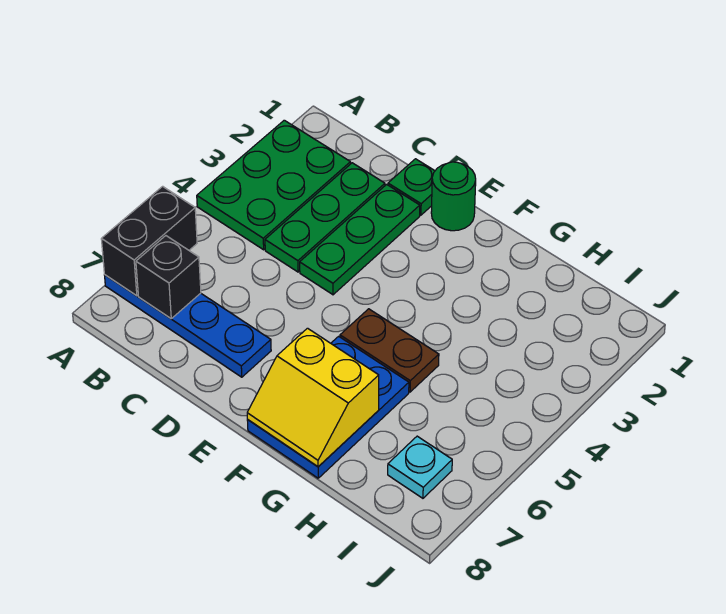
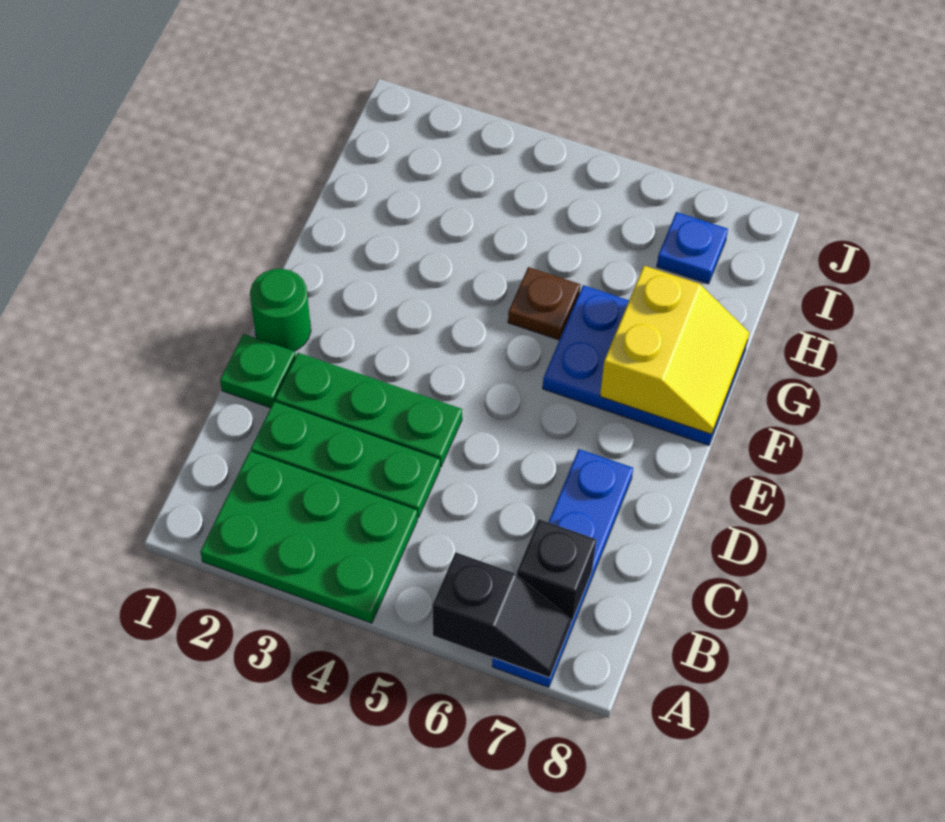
black 1x2 brick [101,186,197,296] -> black 1x2 slope [433,552,571,678]
brown 1x2 plate [340,309,439,392] -> brown 1x1 plate [508,267,580,340]
cyan 1x1 plate [388,436,452,498] -> blue 1x1 plate [657,212,728,284]

